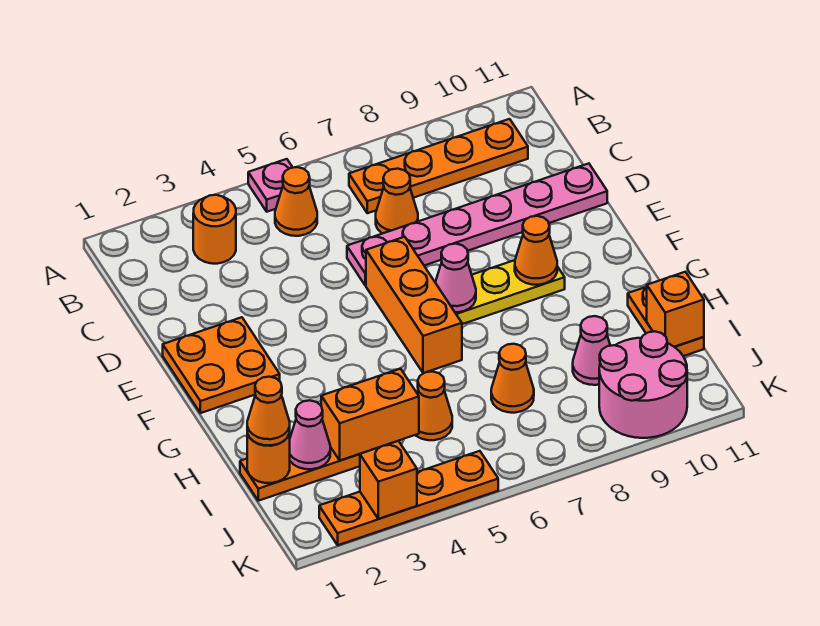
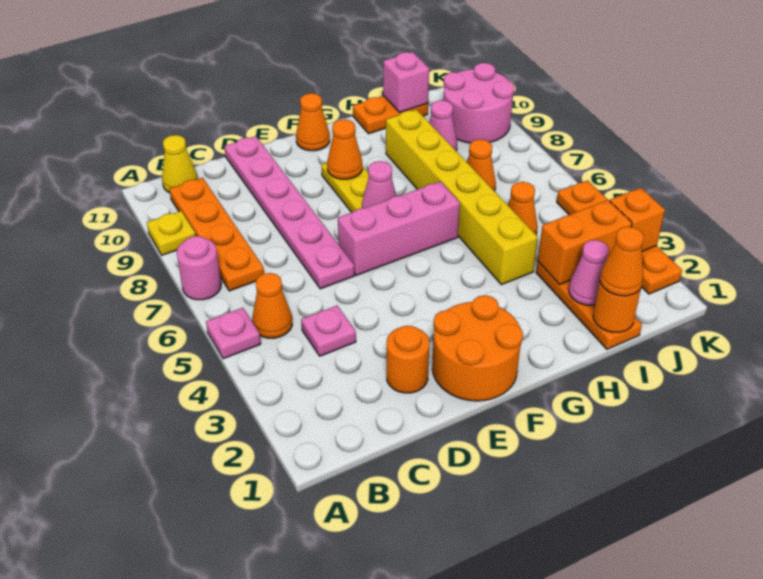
none -> pink 1x1 round brick [177,236,221,300]
none -> yellow 1x1 plate [147,211,196,255]
orange 1x1 round brick [193,195,236,264] -> orange 1x1 round brick moved to [387,326,429,393]
none -> yellow 1x1 cone [162,135,198,193]
none -> pink 1x1 plate [301,306,356,356]
orange 1x1 cone [376,169,418,233] -> orange 1x1 cone moved to [296,93,330,151]
orange 2x2 plate [163,317,280,413] -> orange 2x2 round brick [432,295,523,401]
orange 1x3 brick [366,237,462,373] -> pink 1x3 brick [338,182,460,275]
none -> yellow 1x6 brick [386,110,538,285]
orange 1x2 brick [321,369,419,460] -> orange 1x2 brick turned to [538,200,632,285]
orange 1x1 brick [647,272,704,347] -> pink 1x1 brick [383,52,429,112]

